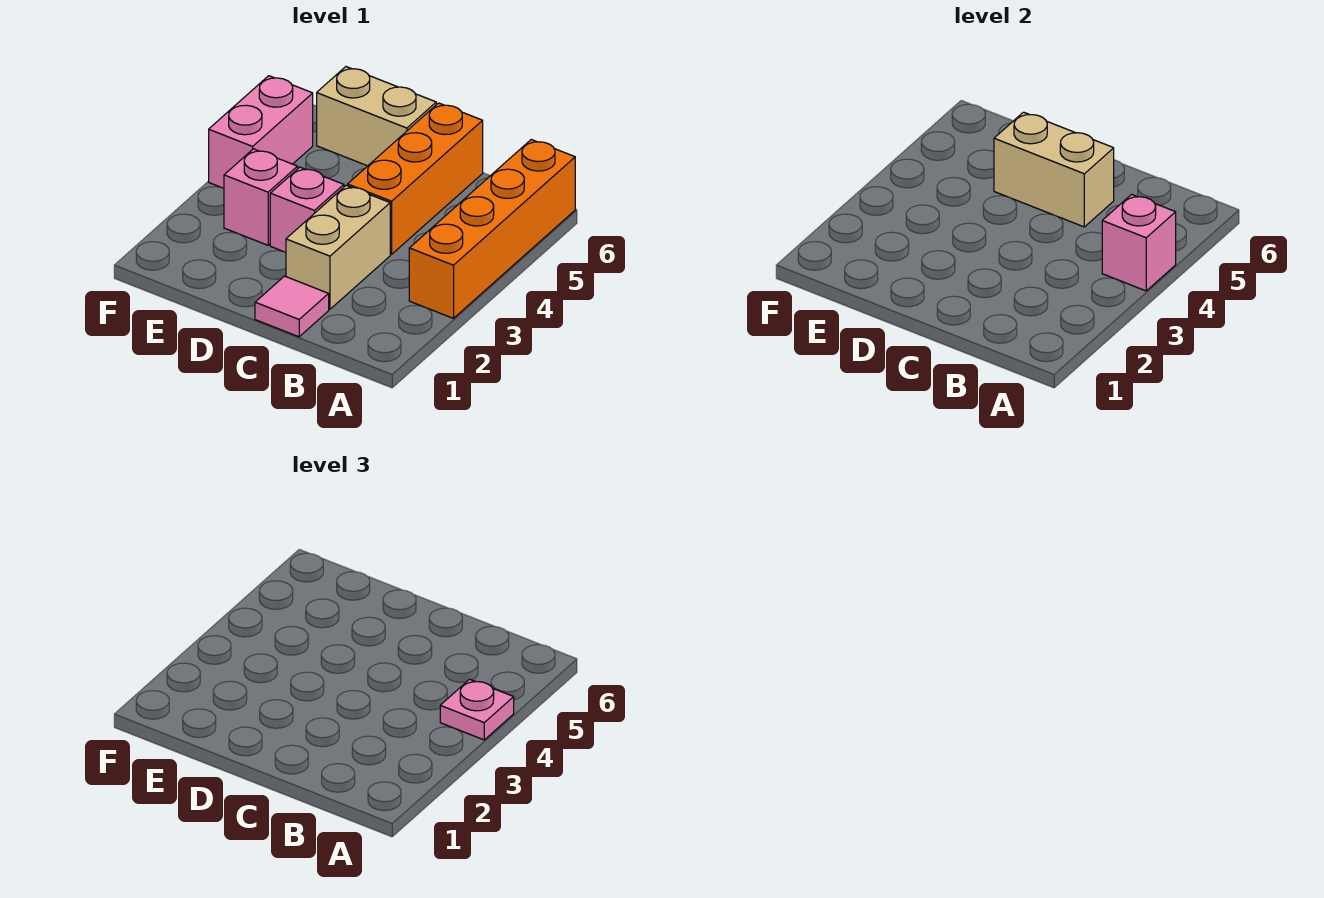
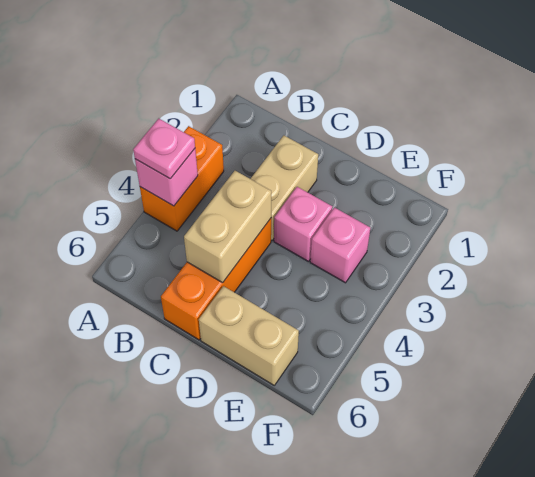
orange 1x4 brick [409,140,575,318] -> orange 1x2 brick [140,126,224,231]
pink 1x1 tile [255,276,329,337] -> none
tan 1x2 brick [994,112,1114,227] -> tan 1x2 brick turned to [184,171,271,283]
pink 1x2 brick [209,76,313,188] -> none

